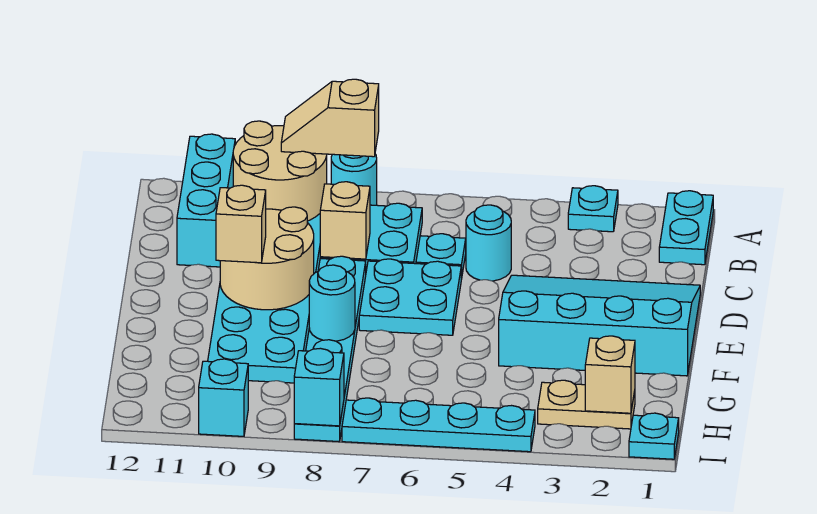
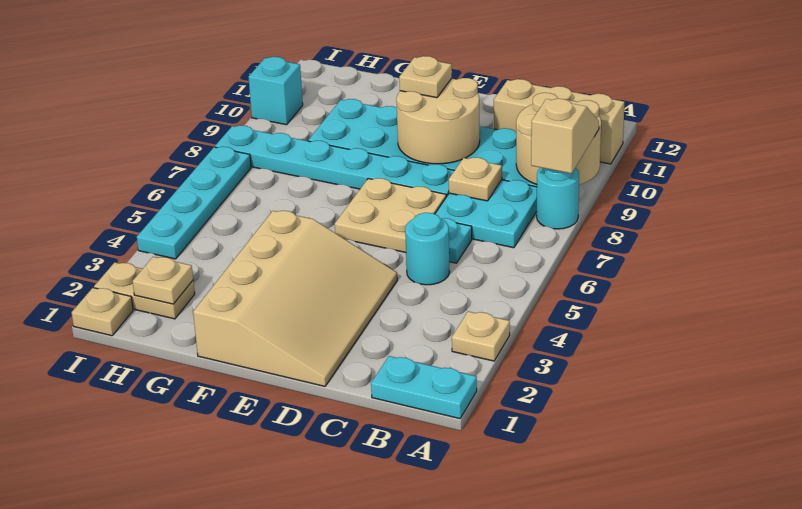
cyan 1x1 plate [568,186,618,232] -> tan 1x1 plate [452,312,510,361]
cyan 1x3 brick [177,134,235,267] -> tan 1x3 brick [494,79,624,164]
tan 1x1 brick [320,182,370,259] -> tan 1x1 plate [449,158,502,201]
cyan 3x4 slope [499,275,700,376] -> tan 3x4 slope [193,211,397,386]
cyan 2x2 plate [359,259,461,335] -> tan 2x2 plate [335,178,446,252]
tan 1x1 brick [216,185,266,263] -> tan 1x1 plate [399,56,452,98]
cyan 1x1 round brick [309,265,355,341] -> none
tan 1x2 plate [538,380,635,429] -> tan 1x2 plate turned to [94,262,195,319]
tan 1x1 brick [585,336,635,413] -> tan 1x1 plate [133,257,193,304]
cyan 1x1 plate [629,413,679,459] -> tan 1x1 plate [72,288,133,336]
cyan 1x1 brick [294,348,344,426] -> none

